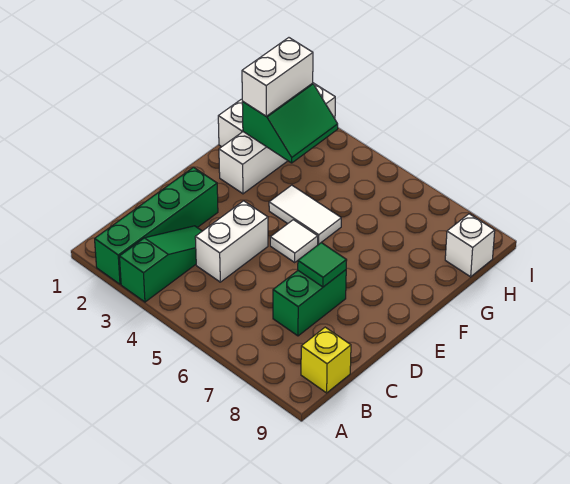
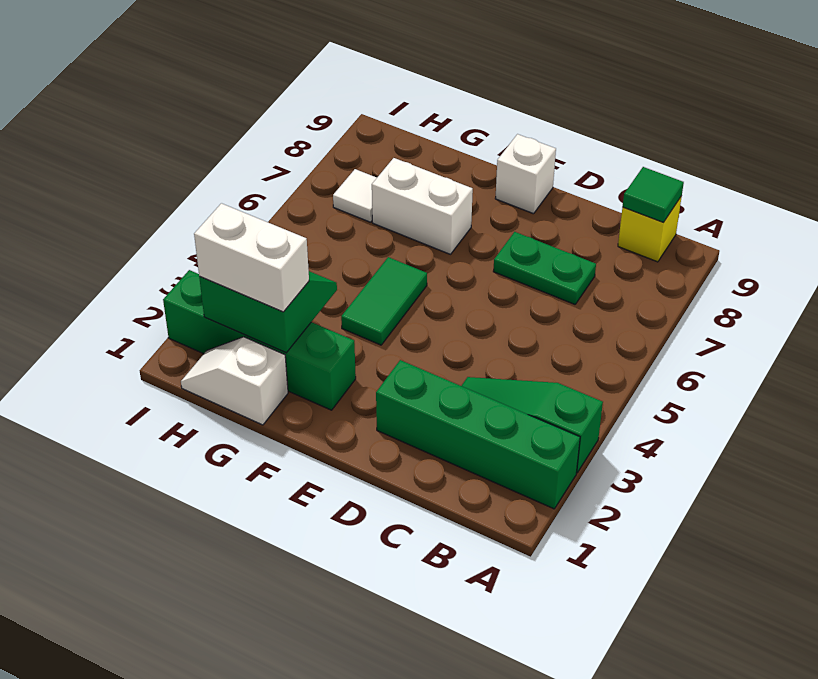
white 1x2 brick [195,201,268,282] -> white 1x2 brick moved to [372,158,473,254]
green 1x2 brick [273,270,346,336] -> green 1x2 plate [493,232,596,304]
green 1x1 tile [298,243,347,287] -> green 1x1 tile moved to [623,167,684,222]
white 1x1 tile [270,220,318,262] -> white 1x1 tile moved to [333,169,377,222]
white 1x4 brick [219,83,335,194] -> green 1x4 brick [163,270,356,410]
white 1x2 tile [269,185,341,244] -> green 1x2 tile [341,257,427,345]
white 1x1 brick [445,214,495,277] -> white 1x1 brick moved to [495,134,556,214]

